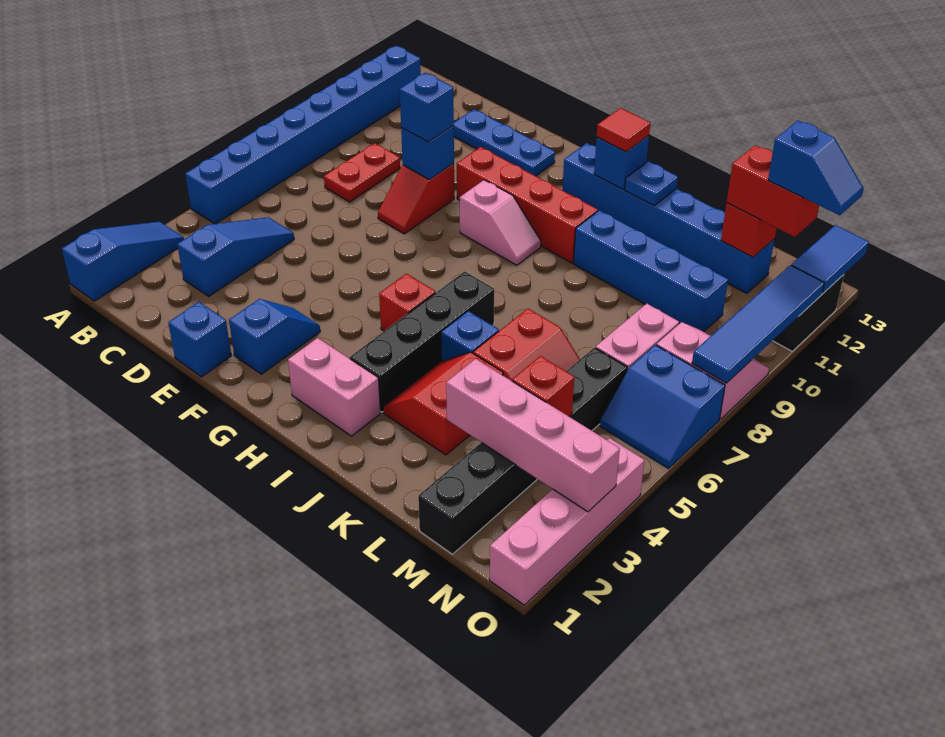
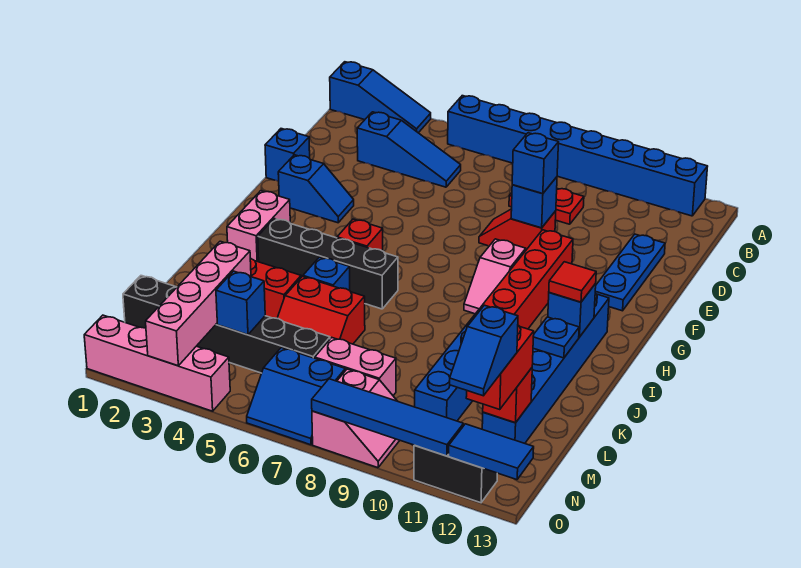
red 1x1 brick [512,356,574,417] -> blue 1x1 brick [216,271,265,335]
blue 2x2 slope [600,345,725,468] -> blue 2x2 slope turned to [247,348,345,445]

